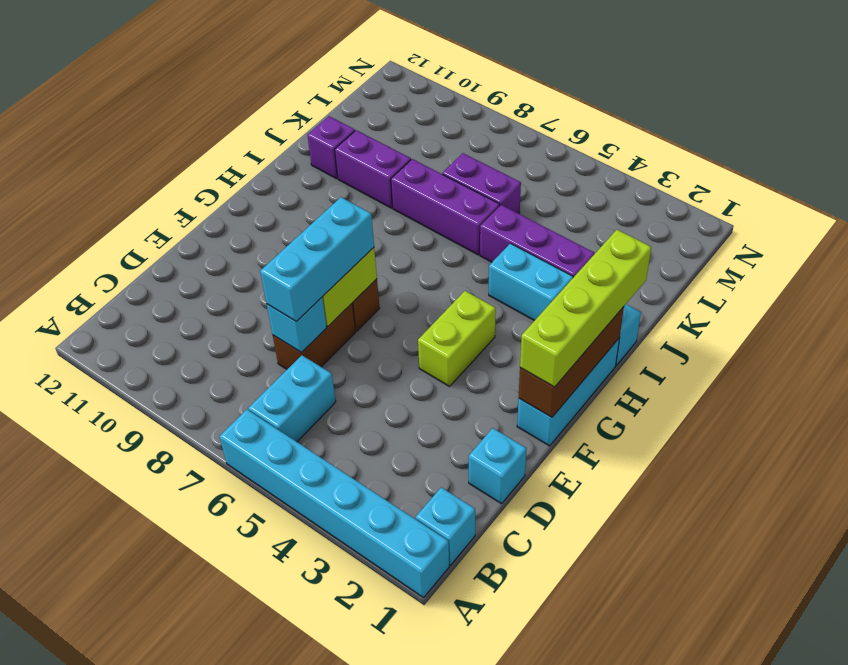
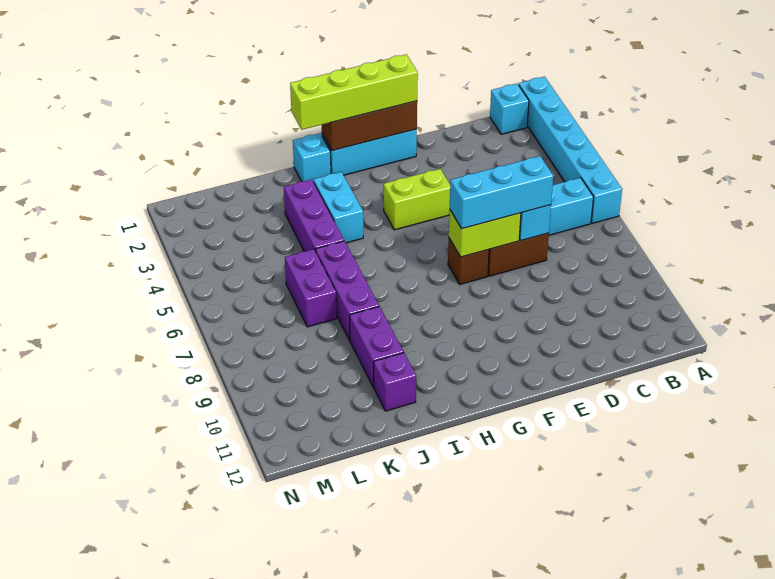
cyan 1x1 brick [469,428,527,504] -> none

